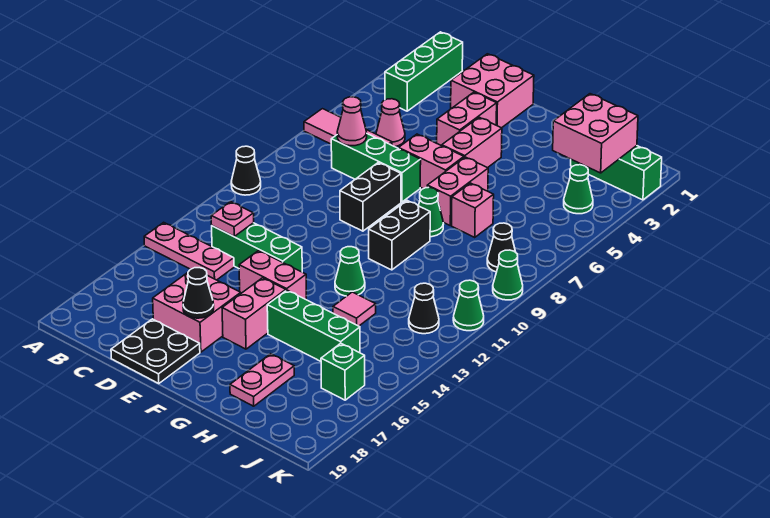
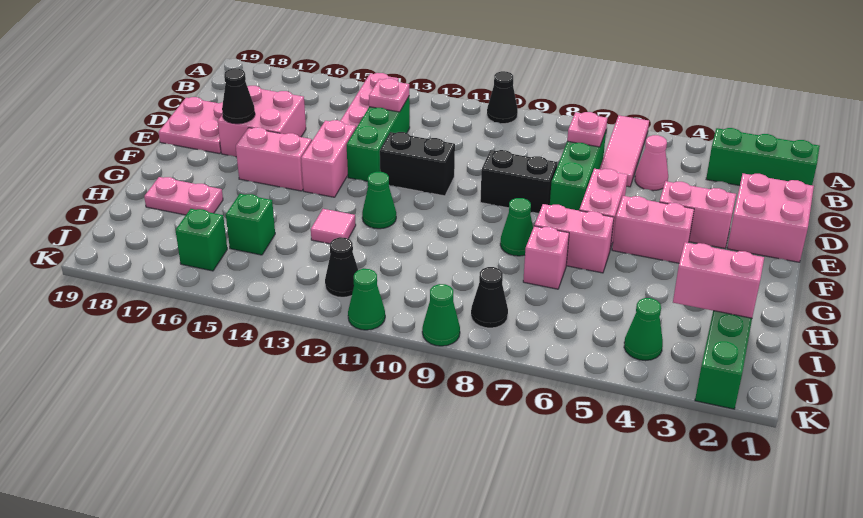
pink 1x1 cone [337,97,367,146] -> pink 1x1 plate [567,112,607,147]
black 2x2 plate [111,319,200,383] -> pink 2x2 plate [159,97,223,154]
black 1x2 brick [369,201,430,270] -> black 1x2 brick moved to [380,132,455,196]
green 1x3 brick [267,290,360,361] -> green 1x1 brick [226,194,275,255]
pink 2x2 brick [553,94,638,173] -> pink 1x2 brick [673,242,764,318]

